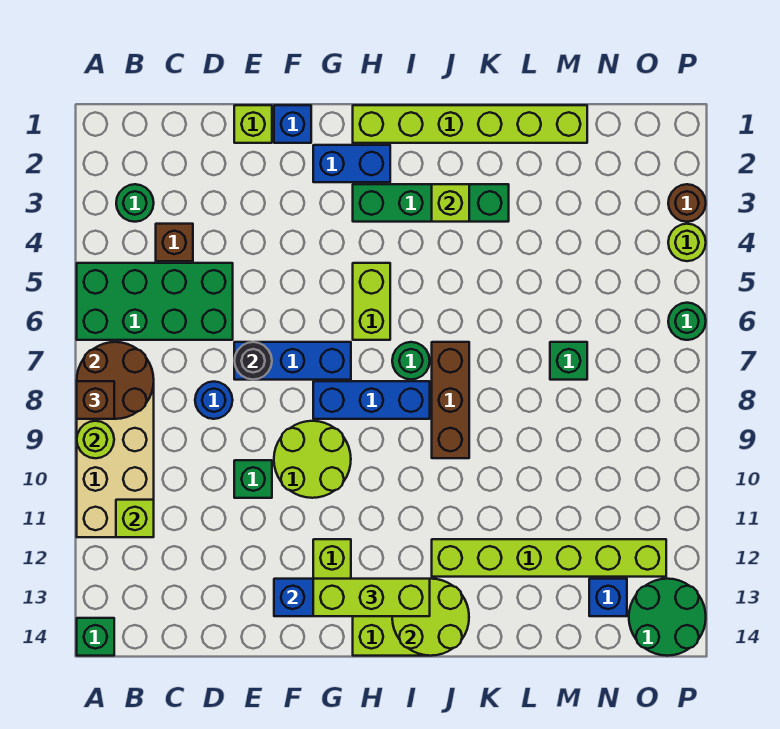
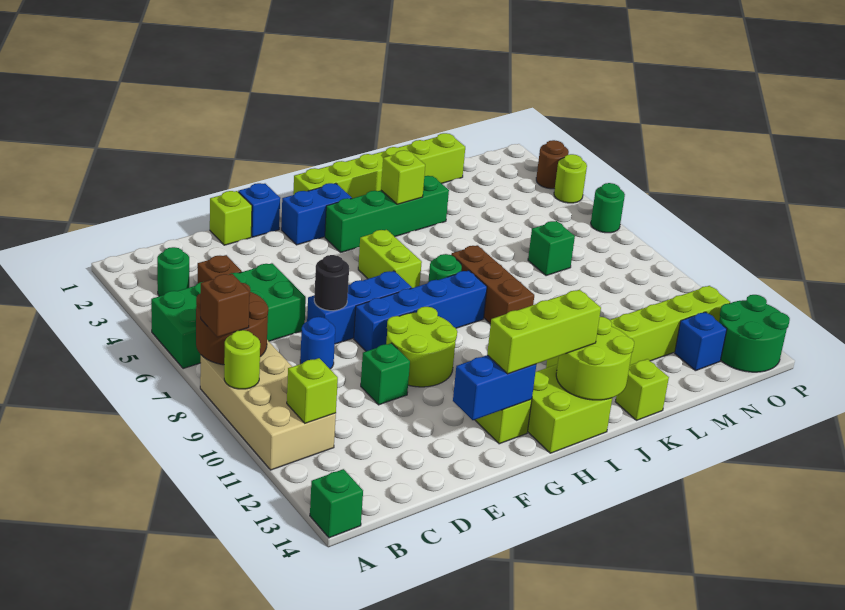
blue 1x3 brick [313,381,430,419] -> blue 1x4 brick [354,270,487,351]
none -> lime 1x1 brick [615,359,669,420]

